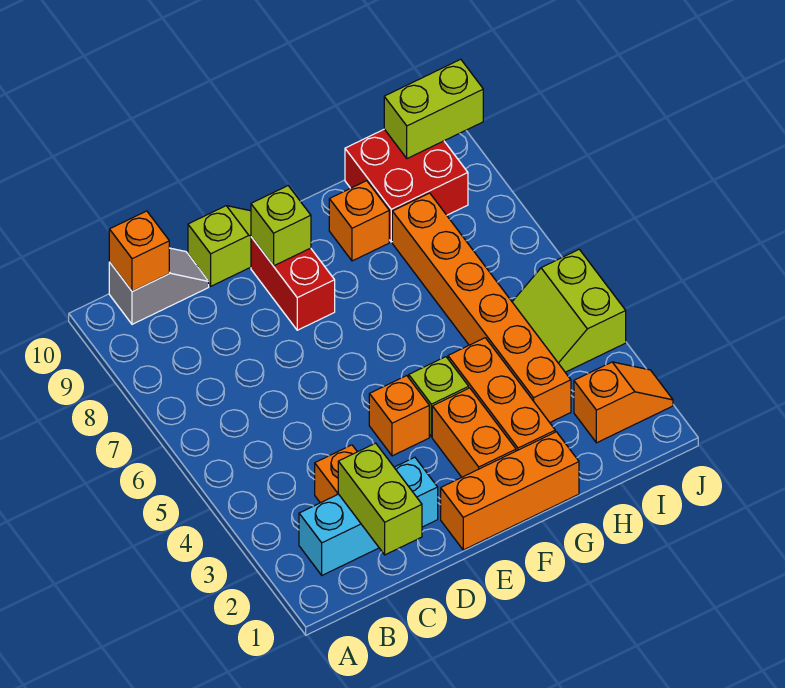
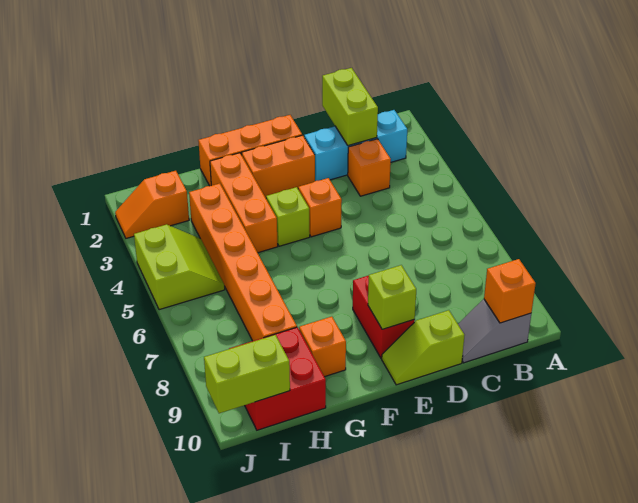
orange 1x2 brick [432,388,516,477] -> orange 1x2 brick turned to [242,135,315,198]

